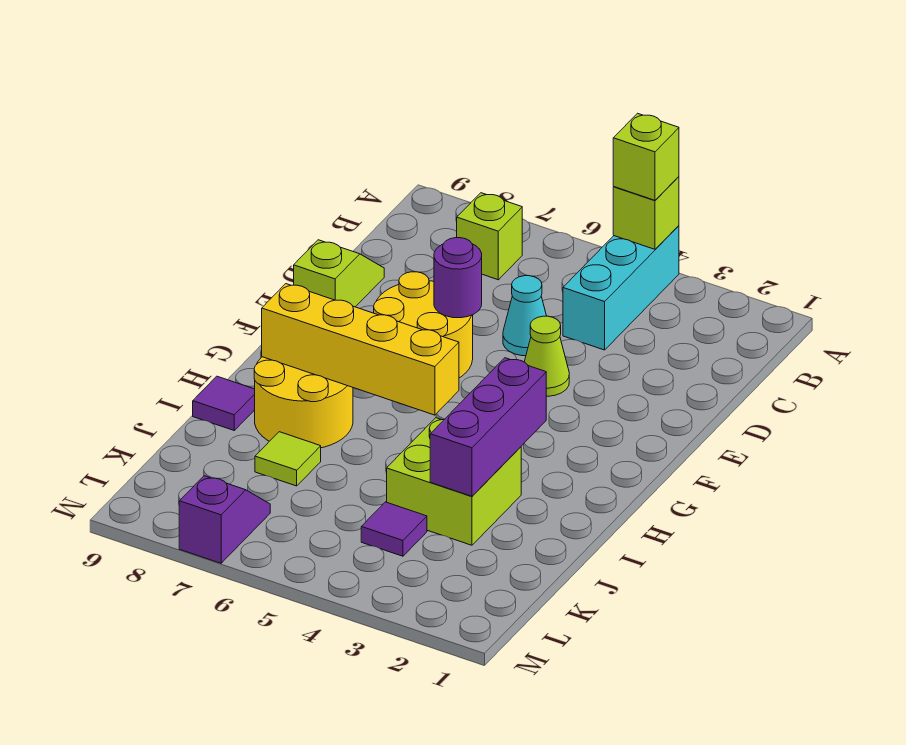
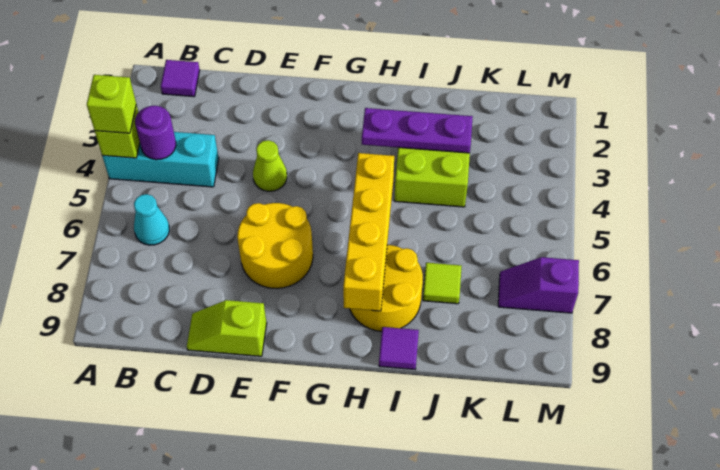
lime 1x1 brick [457,193,522,280] -> none
cyan 1x1 cone [503,276,546,356] -> cyan 1x1 cone moved to [134,194,169,245]
purple 1x1 round brick [434,238,482,318] -> purple 1x1 round brick moved to [135,106,176,160]
purple 1x3 brick [430,358,546,496] -> purple 1x3 plate [362,108,473,153]
purple 1x1 tile [361,502,427,556] -> purple 1x1 tile moved to [161,60,200,97]

